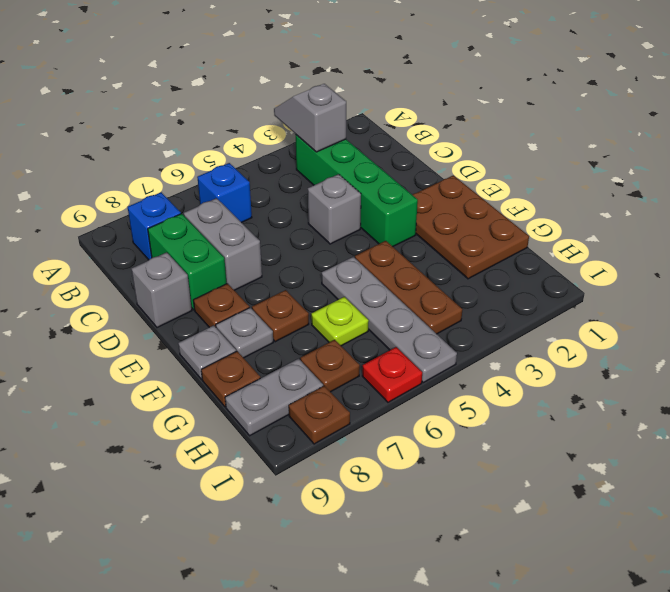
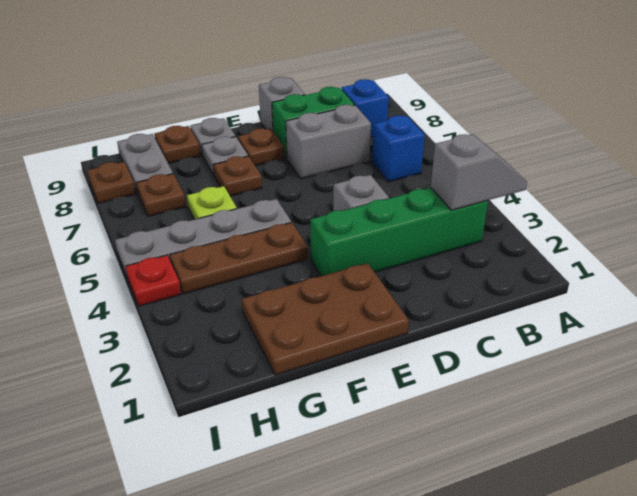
red 1x1 plate [362,347,422,402] -> red 1x1 plate moved to [125,255,181,306]

